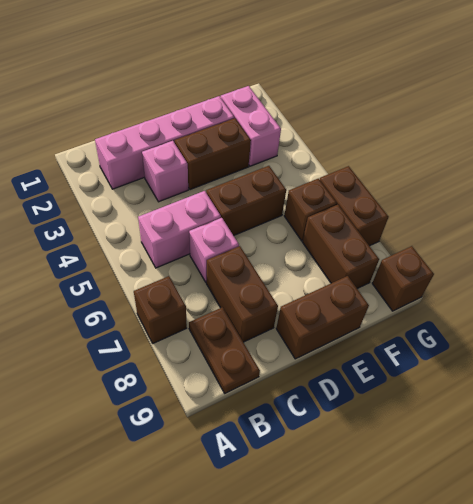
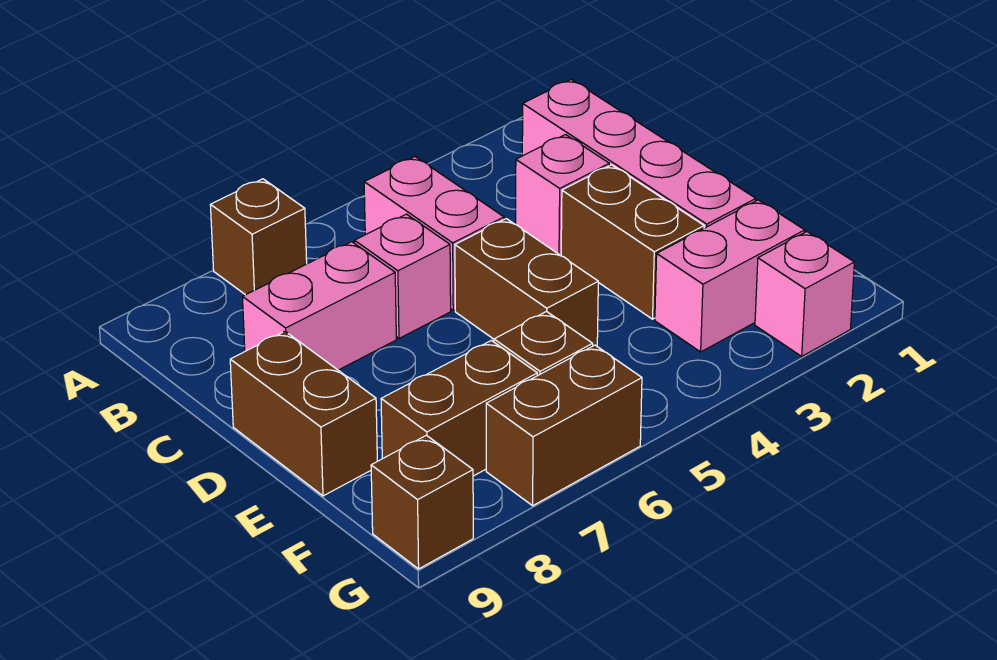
brown 1x2 plate [189,307,260,393] -> none
brown 1x2 brick [206,246,278,342] -> pink 1x2 brick [243,242,396,370]
none -> pink 1x1 brick [755,232,854,356]

